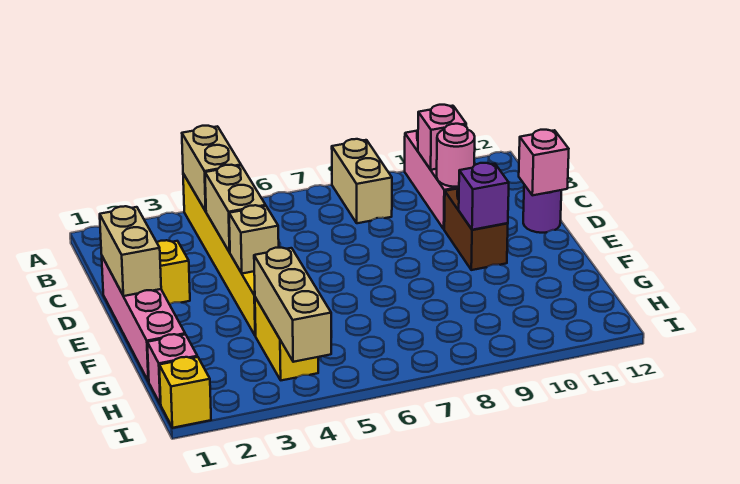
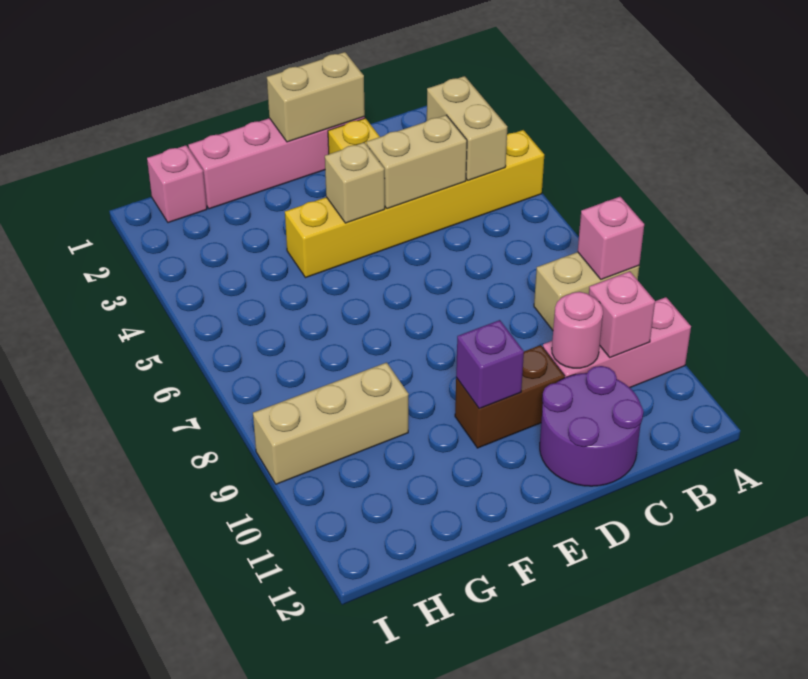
tan 1x2 brick [182,126,241,211] -> tan 1x2 brick turned to [427,76,507,181]
purple 1x1 round brick [523,185,562,233] -> purple 2x2 round brick [540,366,643,486]
pink 1x1 brick [519,130,569,195] -> pink 1x1 brick moved to [578,197,644,279]
yellow 1x2 brick [255,297,318,380] -> none
tan 1x3 brick [254,248,331,362] -> tan 1x3 brick moved to [253,362,409,484]
yellow 1x1 brick [159,357,211,428] -> none

